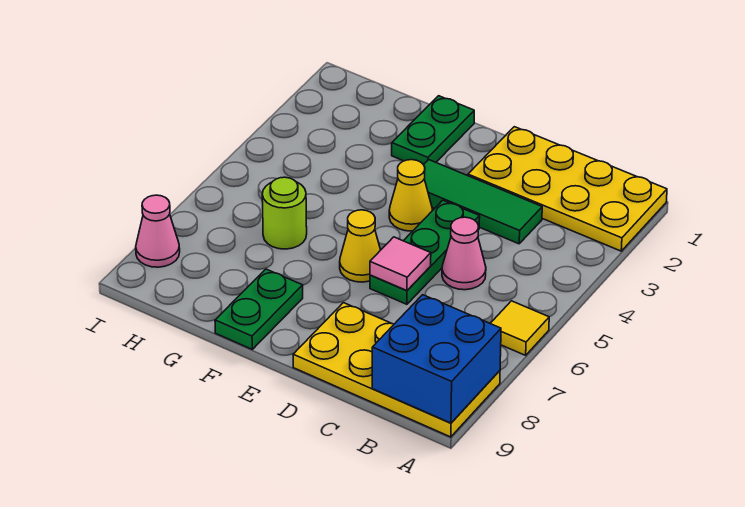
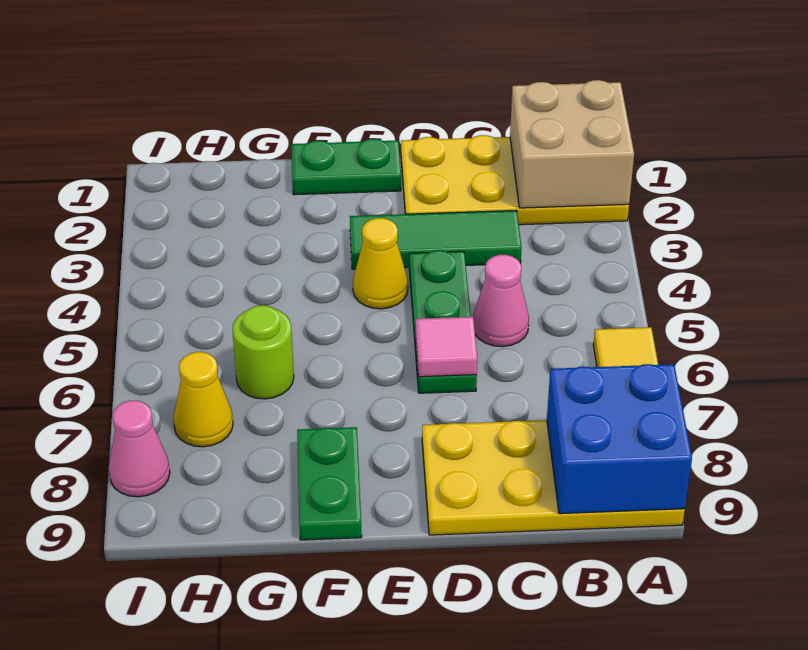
none -> tan 2x2 brick [510,80,634,208]
yellow 1x1 cone [340,210,380,282] -> yellow 1x1 cone moved to [174,352,233,447]
green 1x2 plate [392,96,474,165] -> green 1x2 plate turned to [292,139,401,195]

